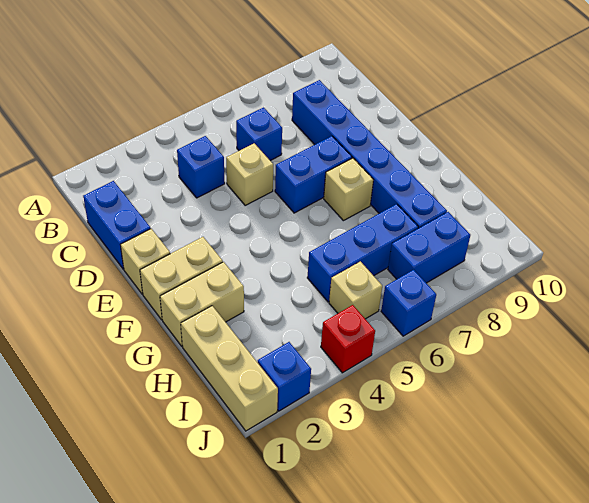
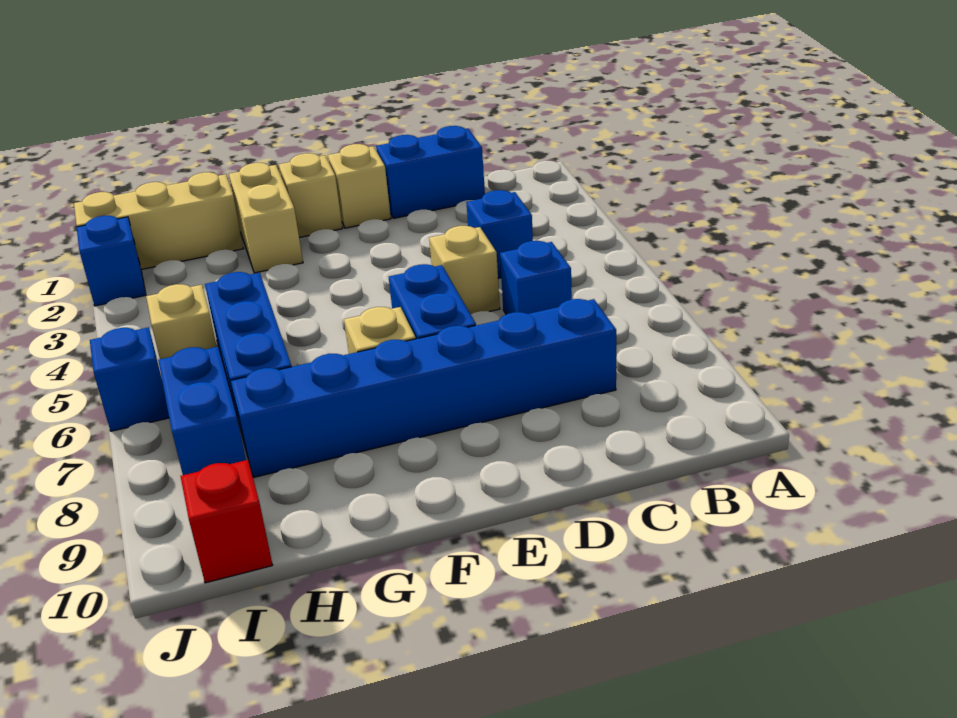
tan 1x2 brick [140,237,223,320] -> tan 1x1 brick [279,153,343,238]
red 1x1 brick [321,305,375,373] -> red 1x1 brick moved to [181,460,272,583]

